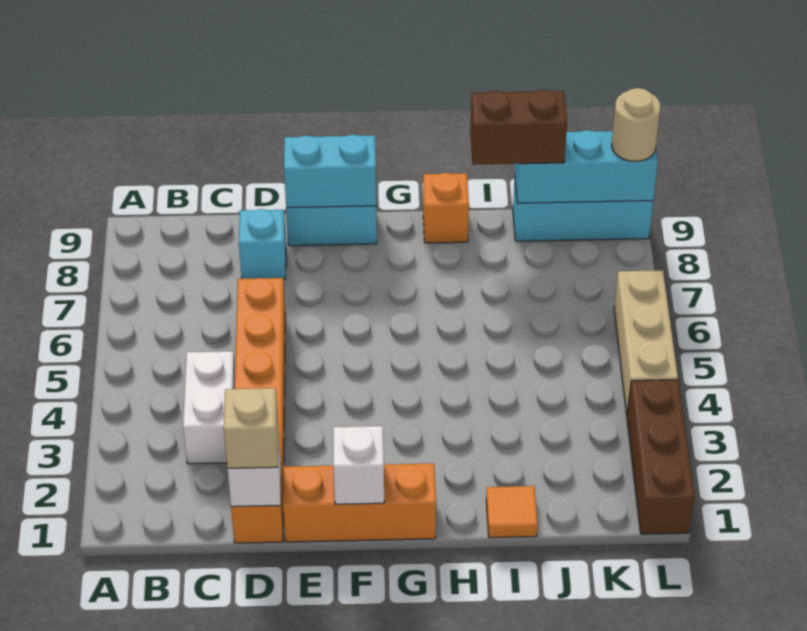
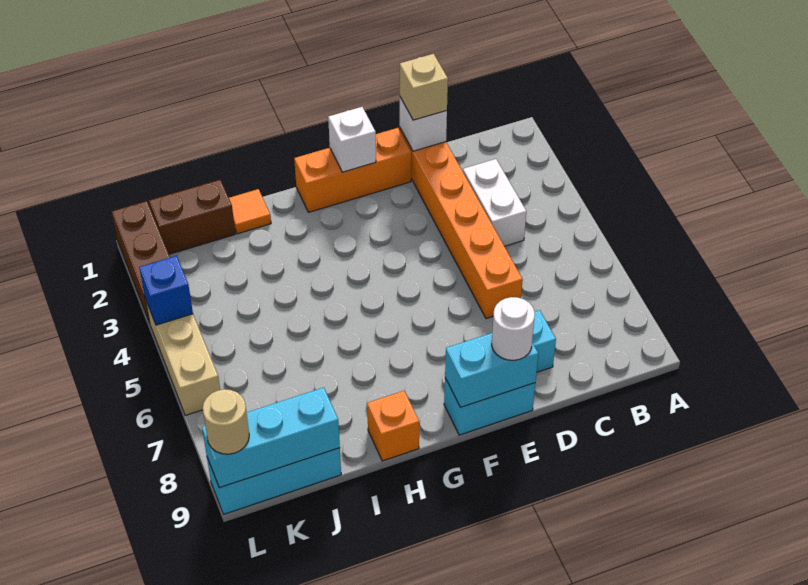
none -> white 1x1 round brick [492,297,535,360]
brown 1x2 brick [470,90,567,165] -> brown 1x2 brick moved to [149,180,235,254]
none -> blue 1x1 brick [139,256,193,325]

